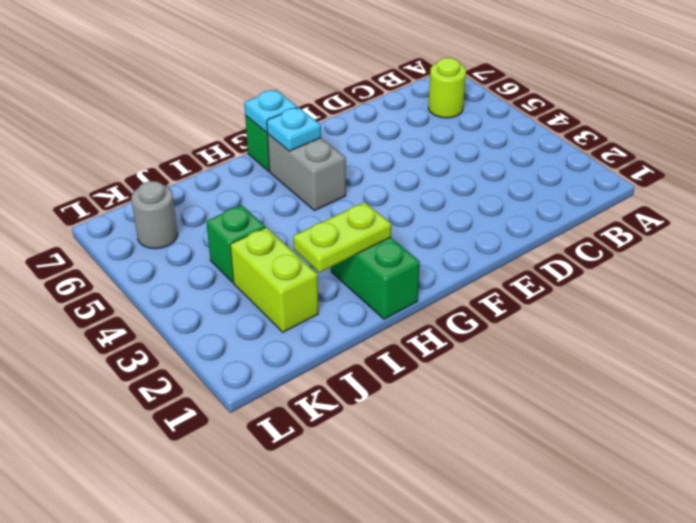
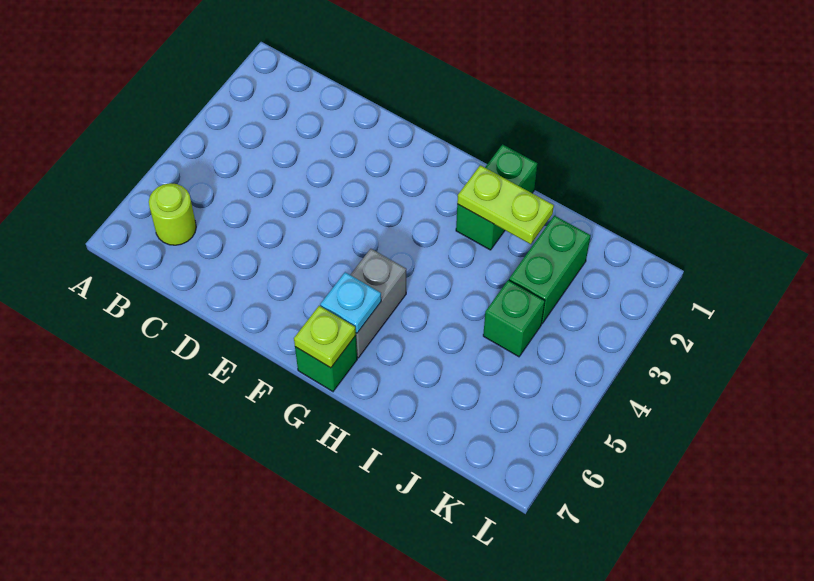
cyan 1x1 plate [244,90,297,132] -> lime 1x1 plate [294,306,356,368]
lime 1x2 brick [230,227,318,332] -> green 1x2 brick [509,216,591,323]
grey 1x1 round brick [131,181,178,249] -> none

